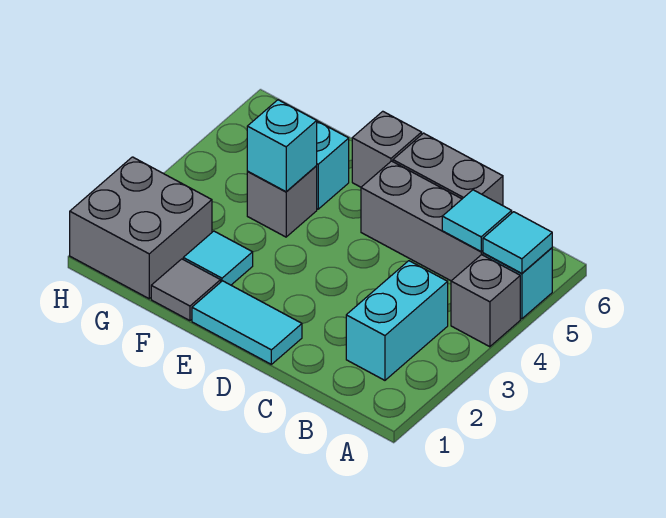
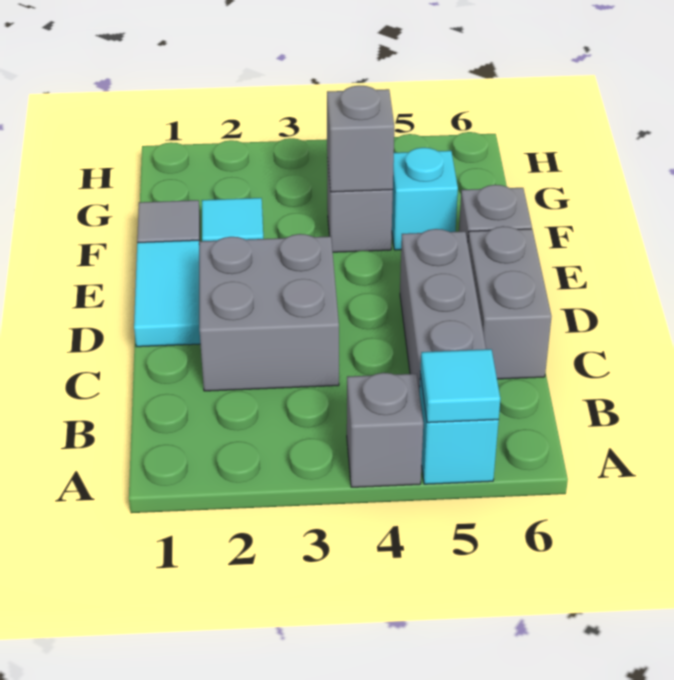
cyan 1x2 brick [346,261,448,380] -> none
cyan 1x1 tile [442,190,512,252] -> none
cyan 1x1 brick [247,100,317,192] -> grey 1x1 brick [327,86,394,192]
grey 2x2 brick [70,157,212,299] -> grey 2x2 brick moved to [199,234,339,391]

